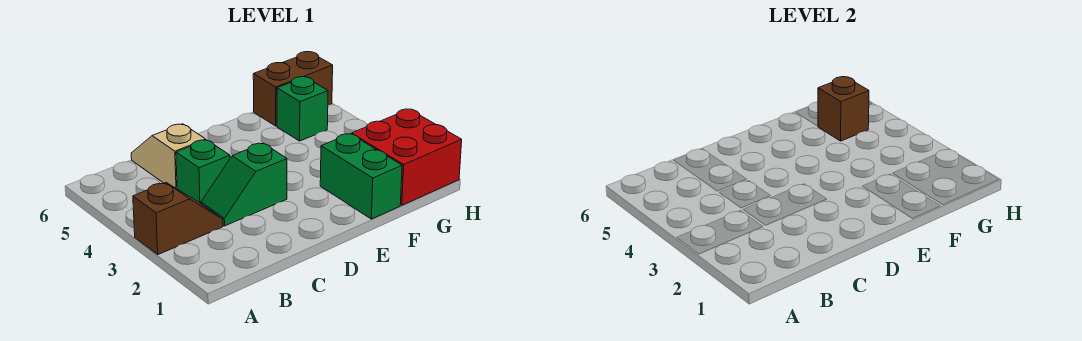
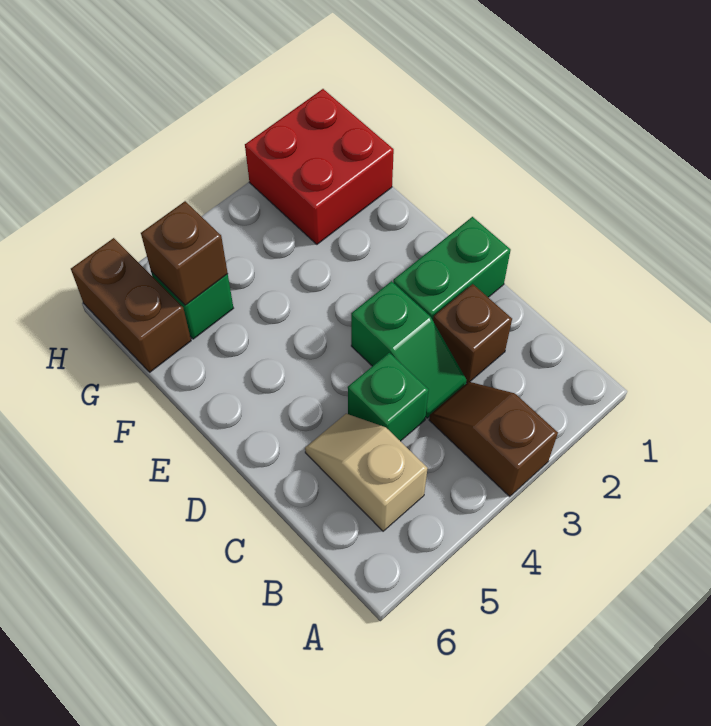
none -> brown 1x1 brick [433,284,512,383]
tan 1x2 slope [131,124,206,189] -> tan 1x2 slope turned to [305,414,428,531]
green 1x2 brick [320,134,402,219] -> green 1x2 brick moved to [393,217,511,320]

